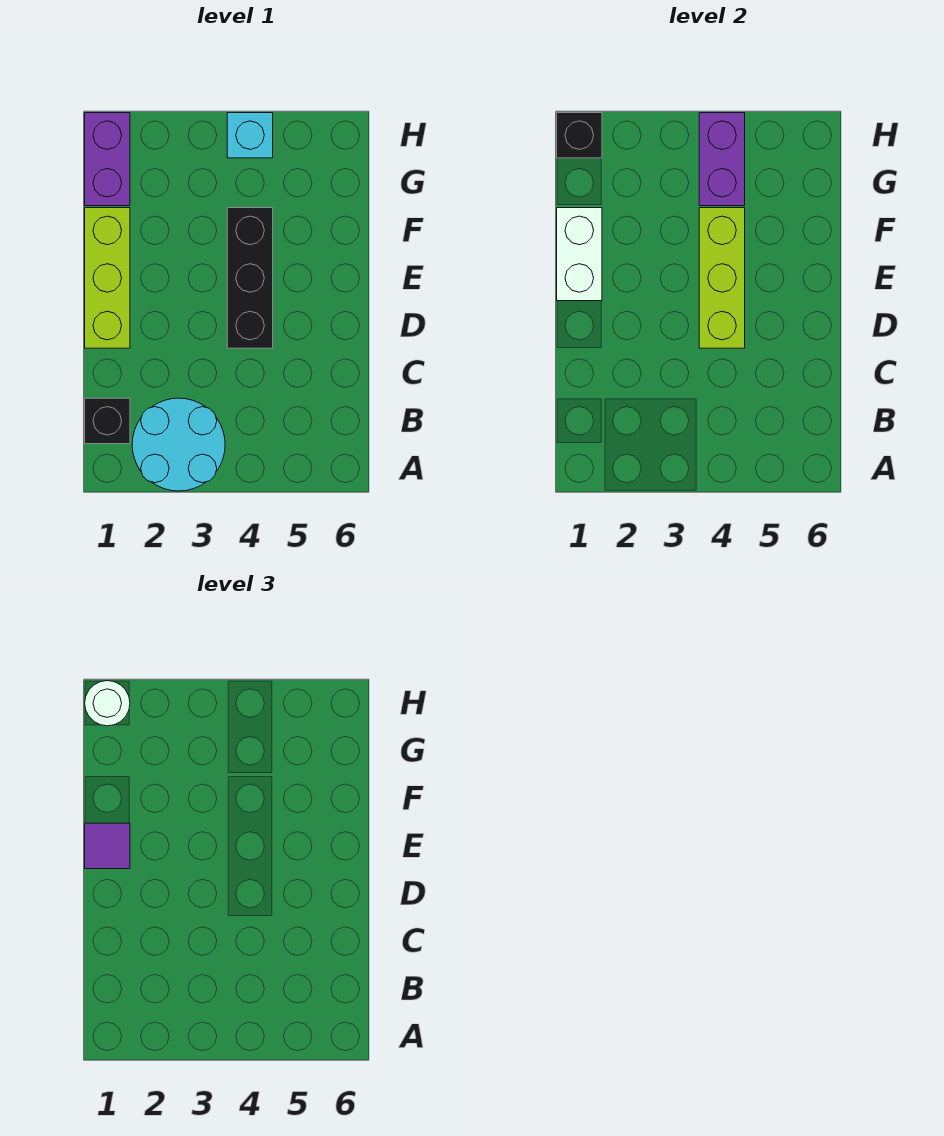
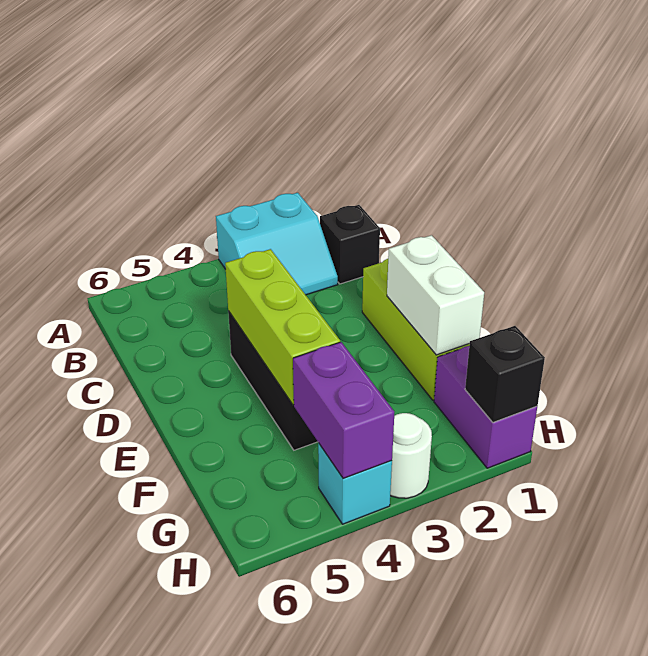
cyan 2x2 round brick [132,398,225,491] -> cyan 2x2 slope [216,193,338,295]
purple 1x1 tile [85,823,130,869] -> none
white 1x1 round brick [85,681,130,726] -> white 1x1 round brick moved to [390,413,432,498]

